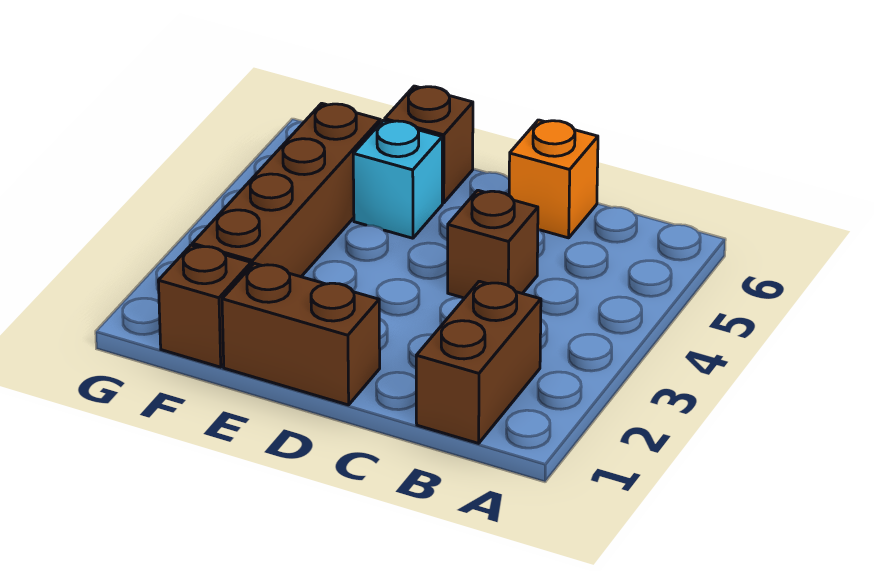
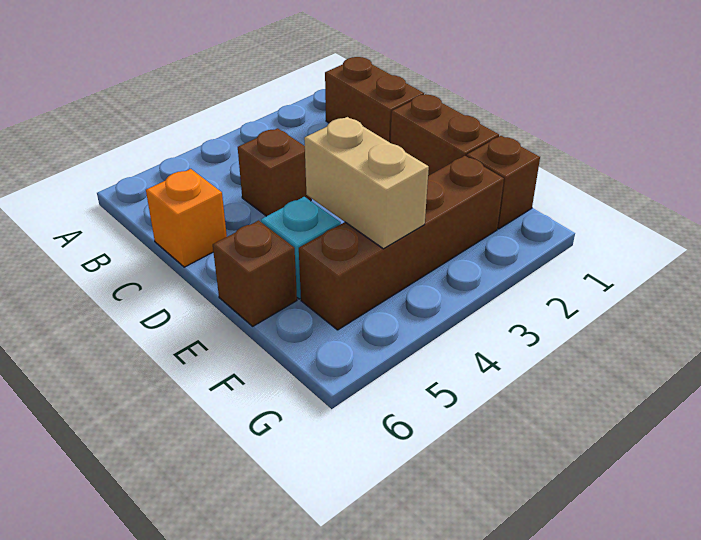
brown 1x2 brick [416,281,541,443] -> brown 1x2 brick turned to [325,57,424,142]
none -> tan 1x2 brick [304,117,429,249]

